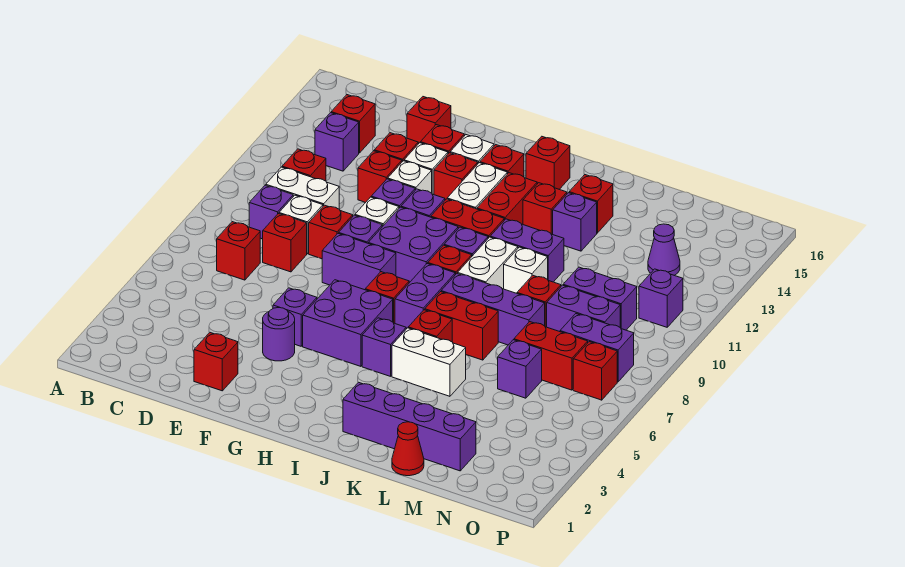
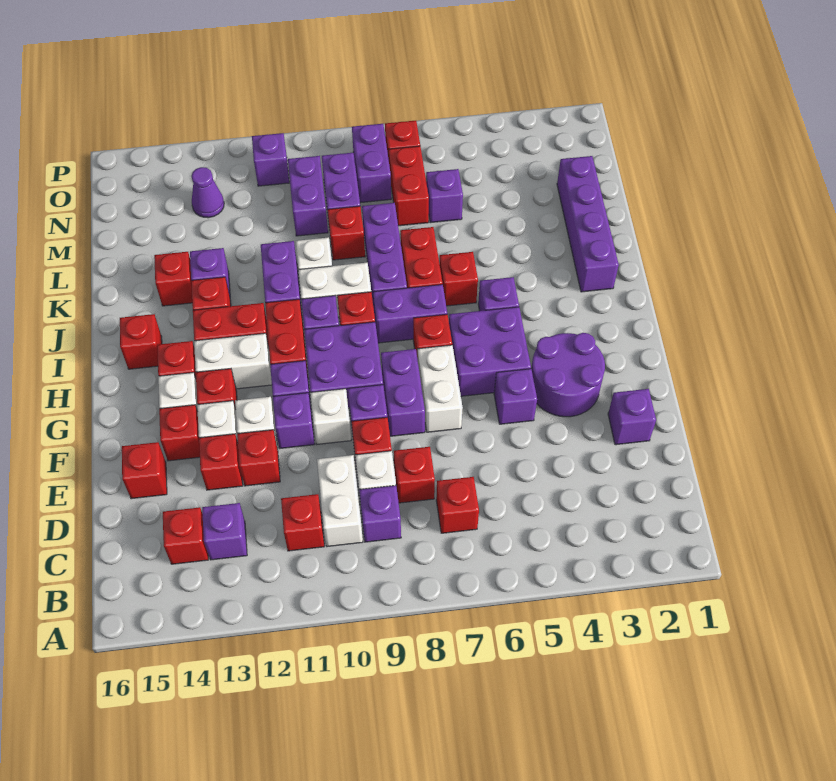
red 1x1 brick [194,333,238,391] -> purple 1x1 brick [608,389,656,445]
purple 1x1 round brick [263,308,295,361] -> purple 2x2 round brick [531,333,605,417]
white 1x2 brick [392,328,466,396] -> white 1x2 brick moved to [418,345,463,432]
red 1x1 cone [392,422,424,476] -> none

